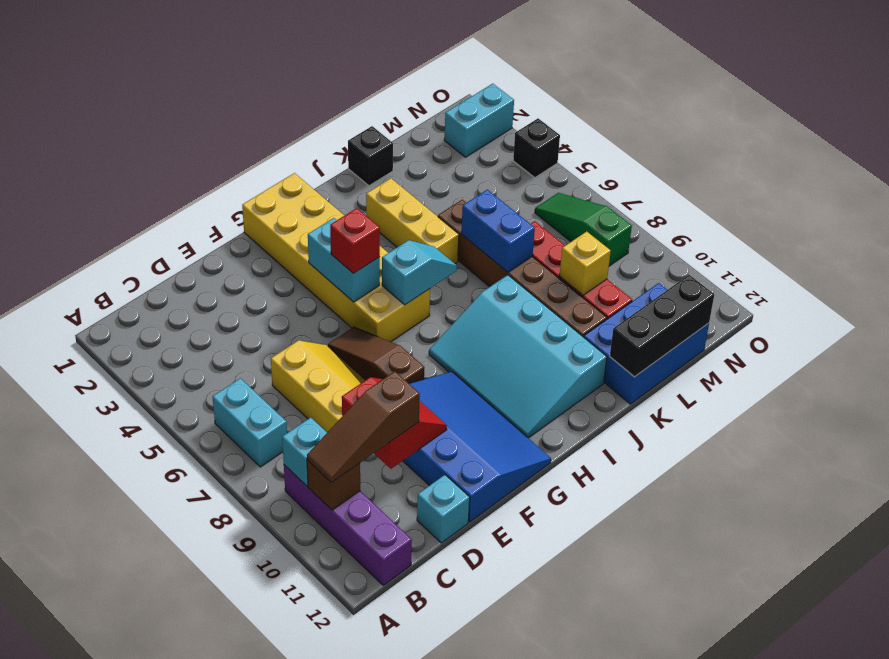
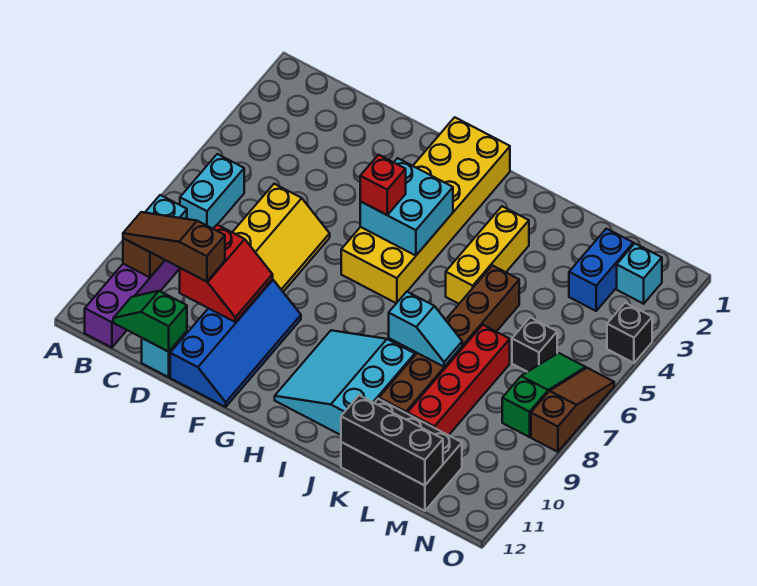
none -> green 1x2 slope [113,291,187,352]
blue 3x4 slope [403,372,551,522] -> blue 2x4 slope [170,279,301,407]
brown 1x3 slope [328,327,424,383] -> brown 1x3 slope moved to [531,368,614,452]
cyan 1x2 brick [308,218,380,302] -> cyan 2x2 brick [360,158,453,256]
cyan 1x2 slope [382,240,457,305] -> cyan 1x2 slope moved to [389,292,462,367]
cyan 3x4 slope [429,275,607,438] -> cyan 3x3 slope [275,330,415,435]
black 1x1 brick [348,126,393,186] -> black 1x1 brick moved to [512,317,557,372]
blue 1x2 brick [461,190,535,272] -> blue 1x2 brick moved to [569,229,633,311]
blue 2x3 brick [584,283,709,404] -> black 2x3 brick [341,399,462,511]
yellow 1x1 brick [559,231,611,295] -> none
cyan 1x2 brick [444,84,514,157] -> cyan 1x1 brick [617,244,662,304]

